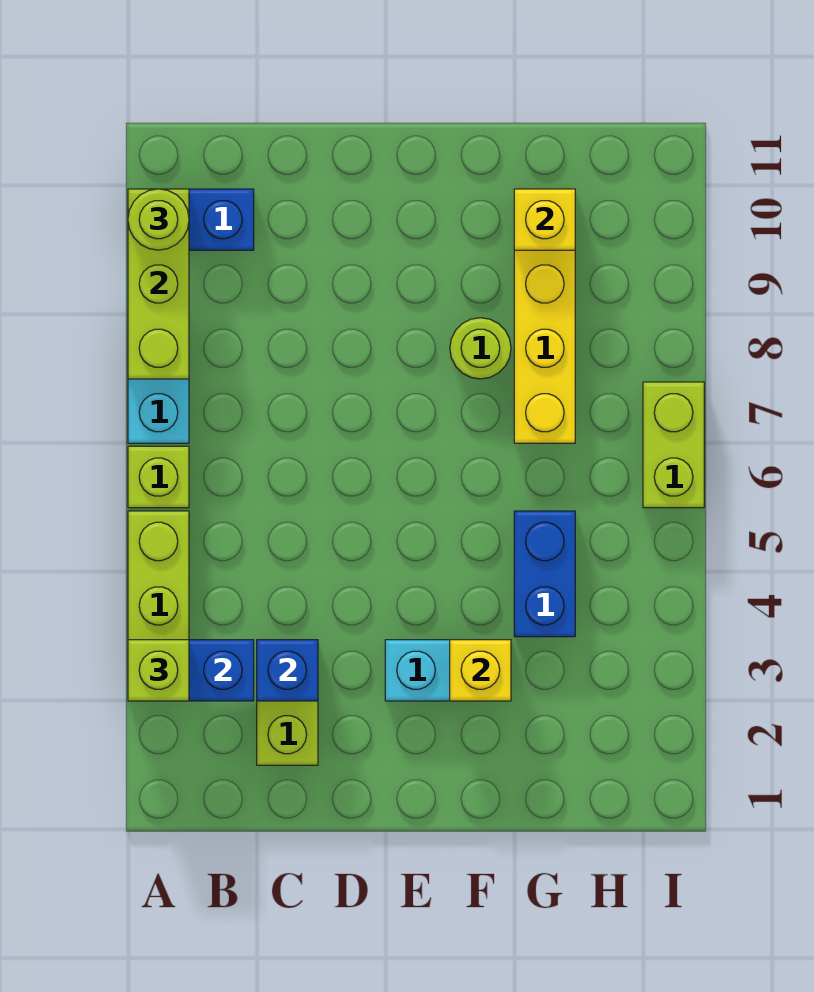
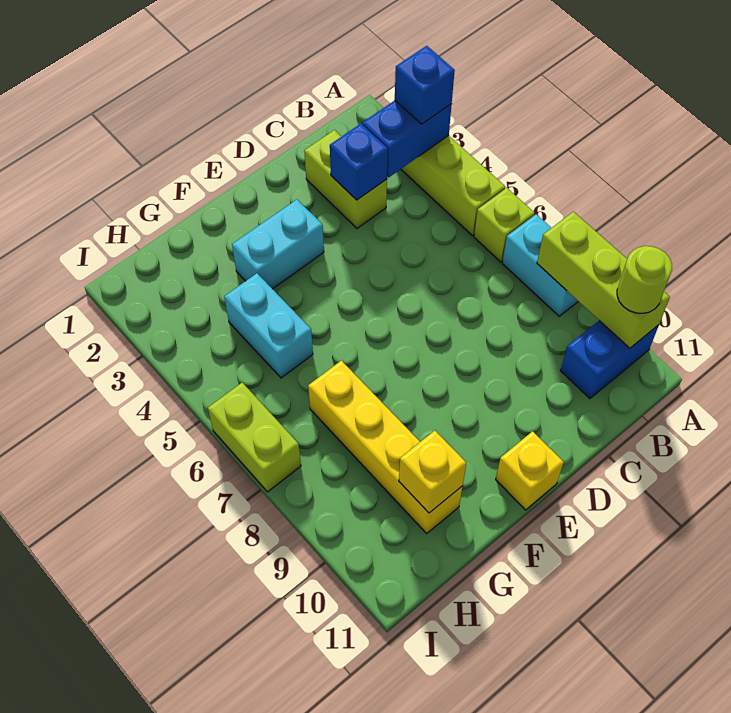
lime 1x1 brick [128,640,189,701] -> blue 1x1 brick [395,46,455,124]
yellow 1x1 brick [450,640,511,701] -> yellow 1x1 brick moved to [496,431,564,510]
lime 1x1 round brick [450,318,511,379] -> none
blue 1x2 brick [514,511,575,637] -> cyan 1x2 brick [224,273,313,378]

